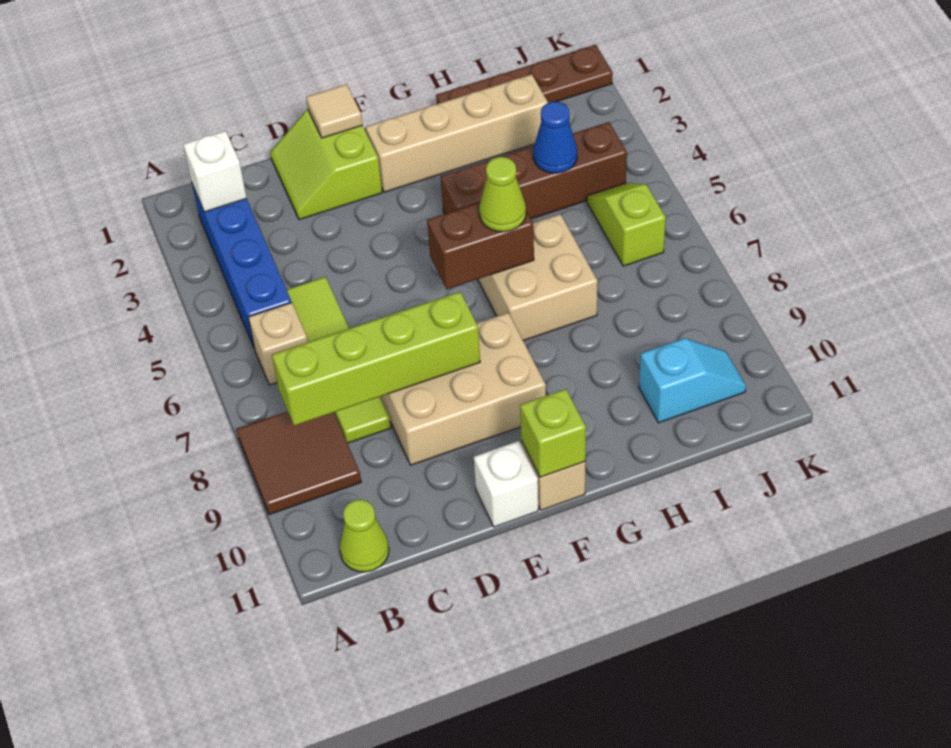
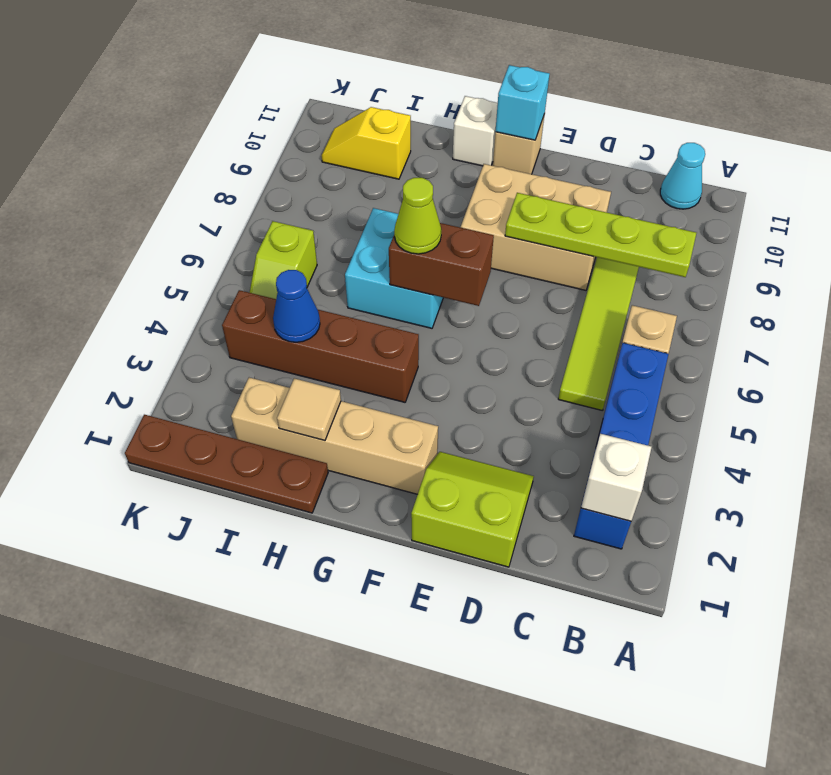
brown 2x2 tile [237,411,361,515] -> none
lime 1x4 brick [272,292,480,426] -> lime 1x4 plate [505,193,696,277]
lime 1x1 cone [340,500,389,572] -> cyan 1x1 cone [660,143,705,209]
lime 2x2 slope [270,109,382,220] -> lime 2x2 slope turned to [411,452,534,567]
tan 1x1 tile [306,84,363,138] -> tan 1x1 tile moved to [277,378,341,441]
white 1x1 brick [474,441,538,527] -> white 1x1 brick moved to [453,96,498,166]
lime 1x1 brick [520,389,586,477] -> cyan 1x1 brick [495,65,550,140]
tan 2x2 brick [478,214,598,341] -> cyan 2x2 brick [345,208,443,328]
cyan 1x2 slope [639,338,746,423] -> yellow 1x2 slope [322,107,411,179]

